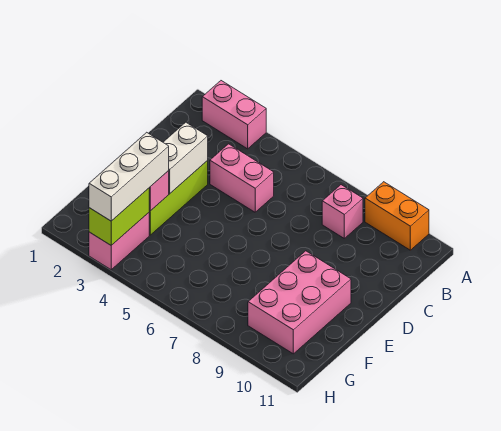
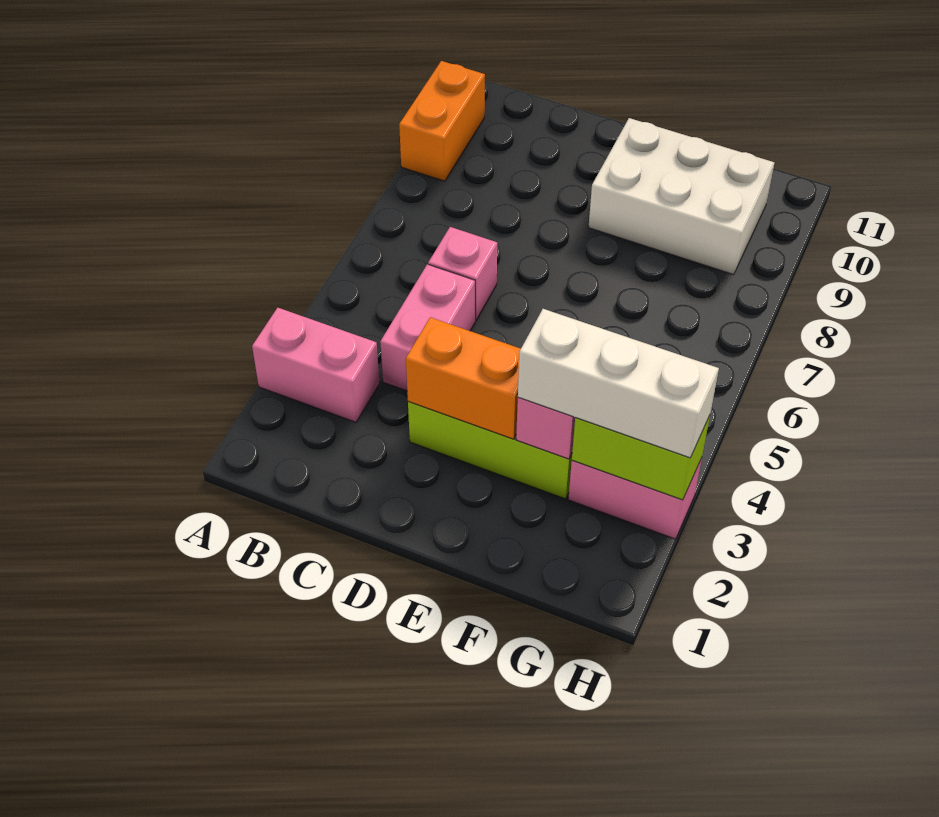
pink 1x2 brick [202,81,266,149] -> pink 1x2 brick turned to [252,308,380,422]
pink 1x1 brick [322,185,363,238] -> pink 1x1 brick moved to [428,227,497,320]
white 1x2 brick [163,122,208,193] -> orange 1x2 brick [406,317,521,439]
pink 2x3 brick [248,251,351,354] -> white 2x3 brick [589,118,774,275]

